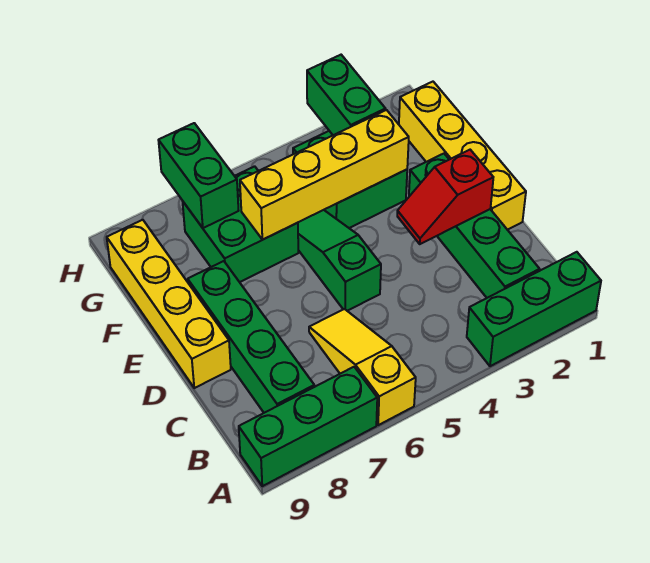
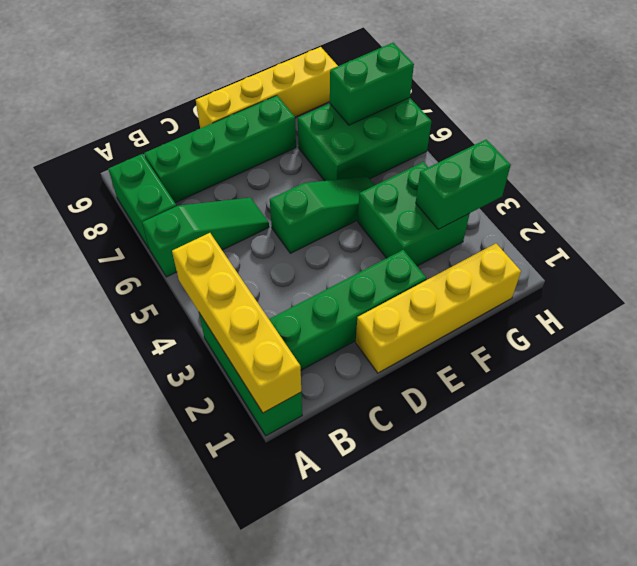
yellow 1x3 slope [309,309,416,425] -> green 1x3 slope [142,198,269,277]
green 1x3 brick [239,367,377,486] -> green 1x2 brick [108,154,176,248]
red 1x2 slope [397,150,493,244] -> none
yellow 1x4 brick [240,110,409,240] -> yellow 1x4 brick moved to [172,233,301,413]
green 2x2 brick [183,166,298,282] -> green 2x3 brick [298,98,432,181]

